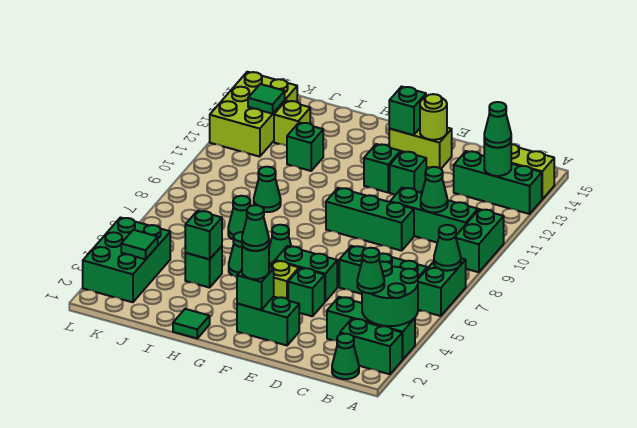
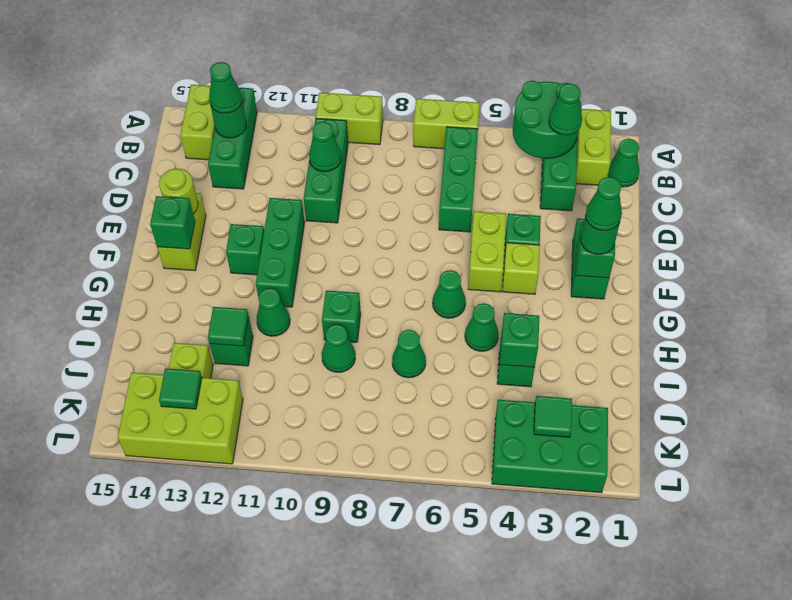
green 1x2 brick [340,319,403,374] -> lime 1x2 brick [576,109,611,185]
green 1x2 brick [418,258,466,316] -> lime 1x2 brick [414,99,480,149]
green 1x1 cone [434,225,461,271] -> green 1x1 cone moved to [257,288,290,336]
green 1x2 brick [456,209,504,272] -> lime 1x2 brick [316,93,383,145]
green 1x3 brick [326,188,414,251] -> green 1x3 brick moved to [256,198,305,307]
green 1x2 brick [275,246,337,302] -> lime 1x2 brick [468,211,506,292]
green 1x1 brick [390,151,426,195] -> green 1x1 brick moved to [322,291,361,342]
green 1x1 tile [173,309,210,338] -> green 1x1 tile moved to [208,307,249,346]

